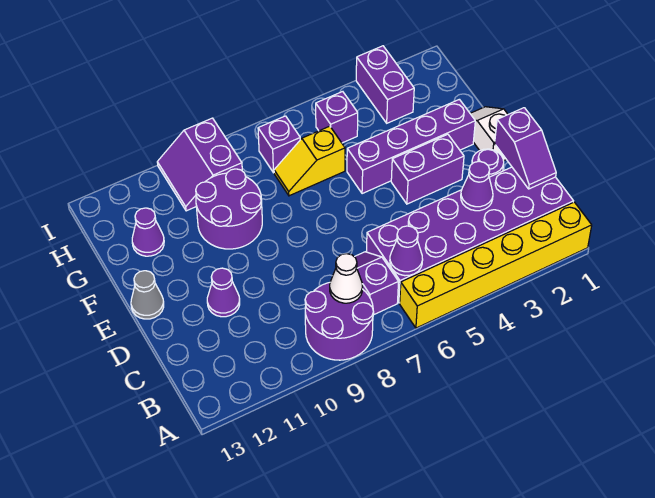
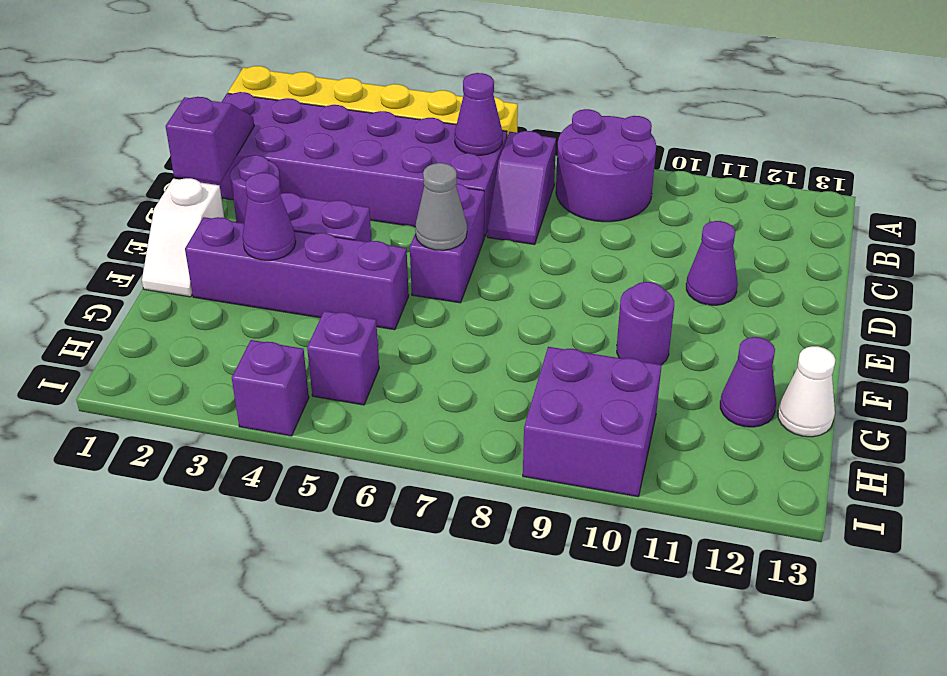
white 1x1 cone [330,254,362,303] -> white 1x1 cone moved to [778,346,835,437]
purple 1x1 cone [461,161,493,211] -> purple 1x1 cone moved to [243,173,296,260]
grey 1x1 cone [131,271,164,319] -> grey 1x1 cone moved to [415,163,467,250]
purple 2x2 round brick [196,169,262,249] -> purple 1x1 round brick [617,282,674,365]
yellow 1x2 slope [274,126,345,196] -> none
purple 1x2 brick [356,46,414,123] -> purple 1x2 brick moved to [410,184,484,303]
purple 1x1 brick [258,116,300,173] -> purple 1x1 brick moved to [232,340,309,436]
purple 2x2 slope [157,118,242,211] -> purple 2x2 brick [523,347,662,497]

